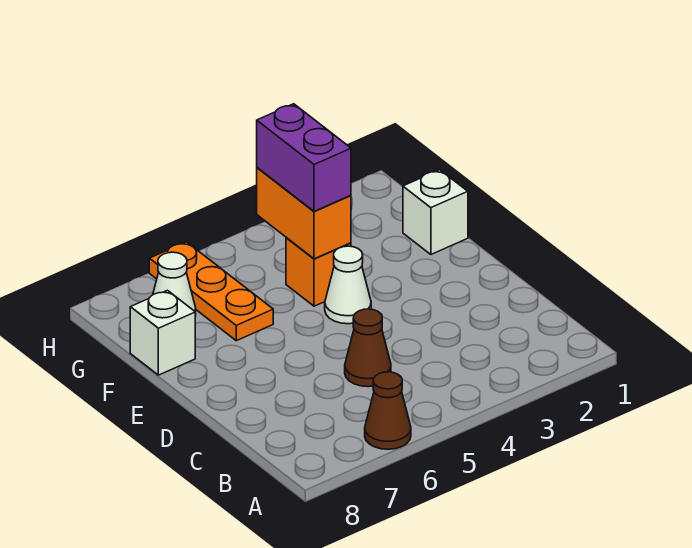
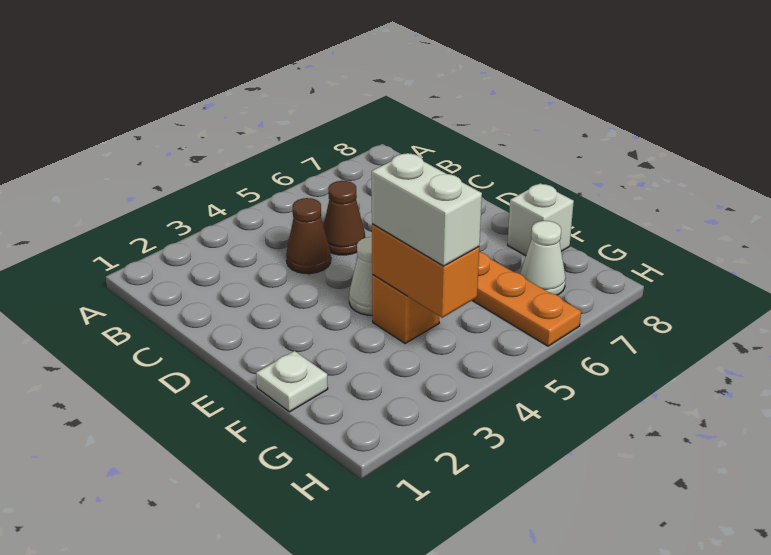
brown 1x1 cone [365,372,411,449] -> brown 1x1 cone moved to [286,198,331,274]
white 1x1 brick [403,170,468,254] -> white 1x1 plate [256,351,328,412]
purple 1x2 brick [257,104,351,211] -> white 1x2 brick [372,153,482,266]

